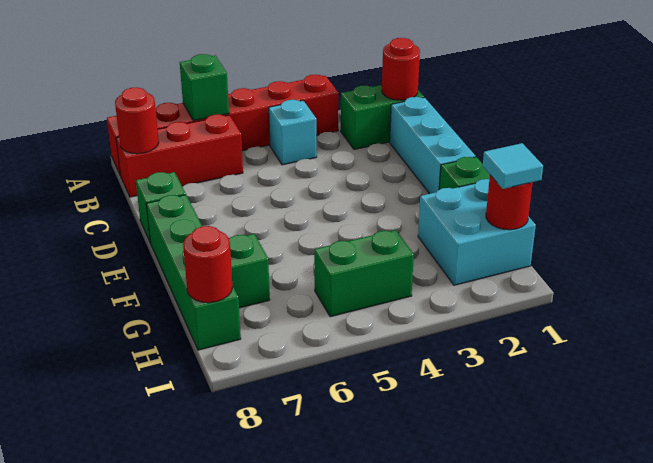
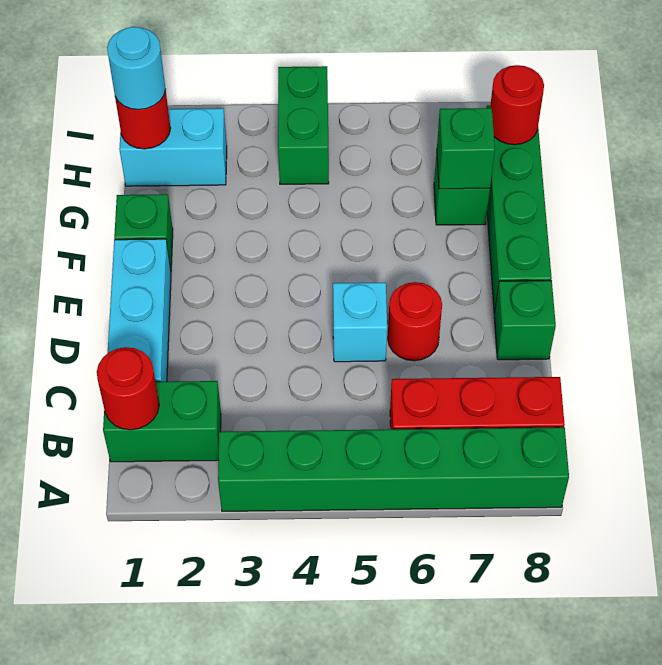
red 1x6 brick [107,75,339,176] -> green 1x6 brick [218,427,569,511]
green 1x1 brick [180,54,229,121] -> green 1x1 brick moved to [437,108,495,189]
cyan 1x1 brick [269,100,317,165] -> cyan 1x1 brick moved to [333,283,387,362]
red 1x1 round brick [115,87,159,154] -> red 1x1 round brick moved to [388,282,442,361]
cyan 2x2 brick [418,179,536,285] -> cyan 1x2 brick [119,108,227,186]
cyan 1x1 tile [483,143,543,189] -> cyan 1x1 round brick [107,27,165,110]
green 1x2 brick [314,230,414,317] -> green 1x2 brick turned to [278,66,329,184]

